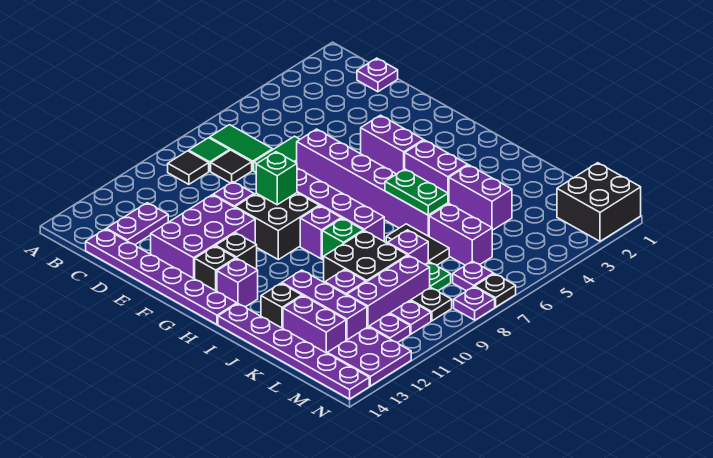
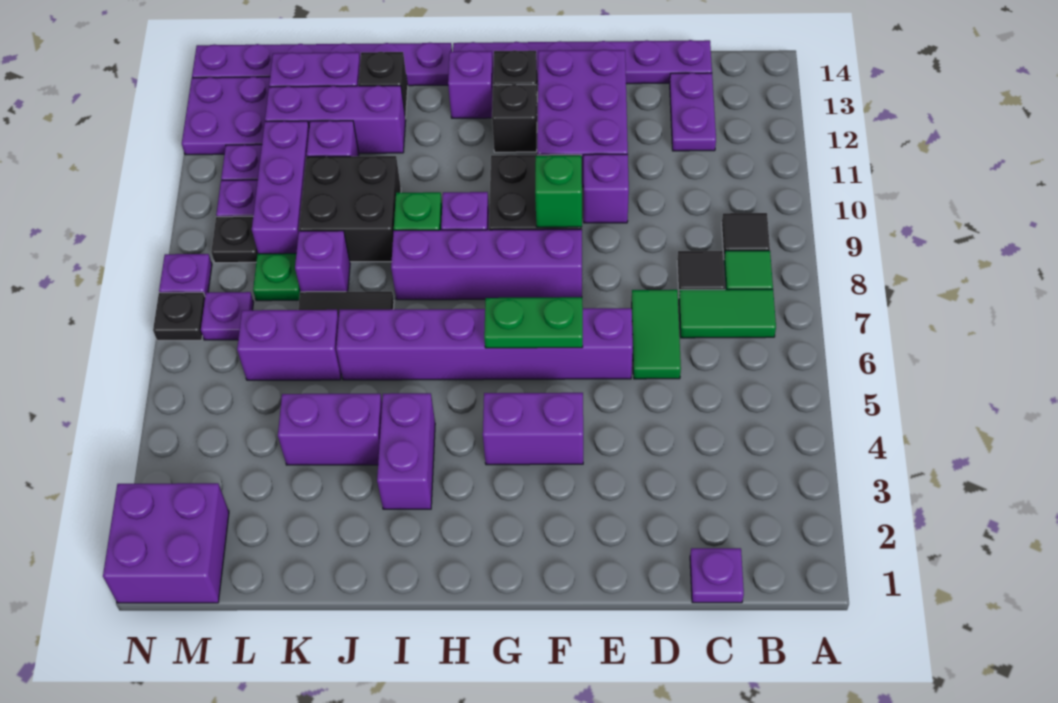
purple 1x2 brick [405,140,468,204] -> purple 1x2 brick turned to [377,393,435,509]
green 1x2 plate [385,169,448,215] -> green 1x2 plate moved to [484,297,583,348]
black 2x2 brick [557,163,641,241] -> purple 2x2 brick [103,483,229,603]

